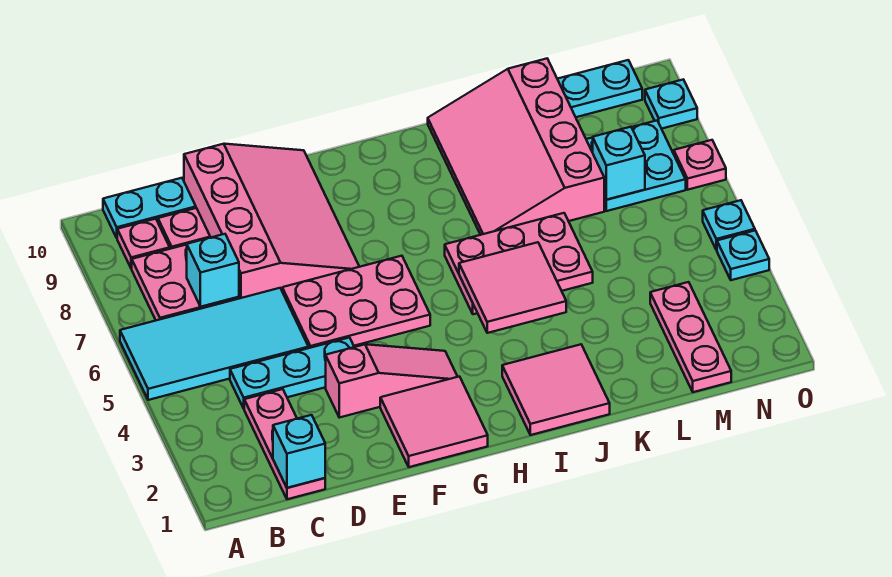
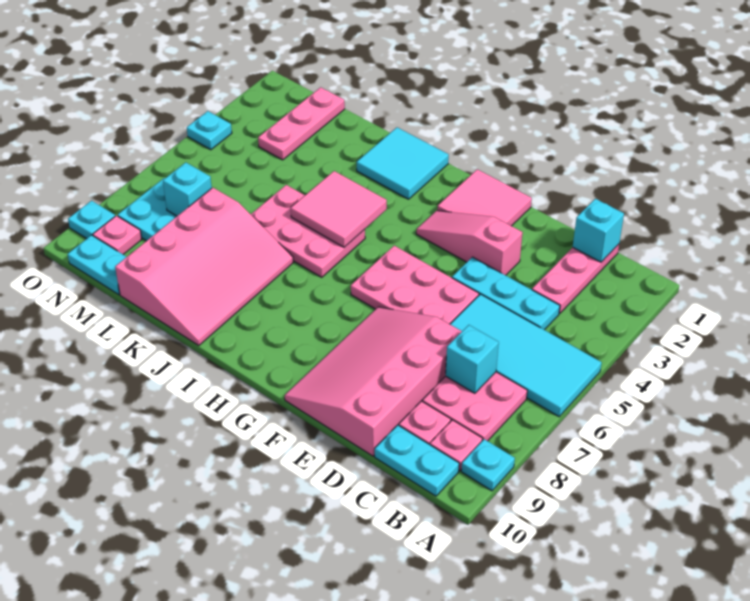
pink 2x2 tile [502,344,610,435] -> cyan 2x2 tile [357,127,449,199]
cyan 1x1 plate [703,200,755,250] -> cyan 1x1 plate moved to [461,439,515,491]
pink 1x1 plate [674,140,726,190] -> pink 1x1 plate moved to [93,216,142,254]

